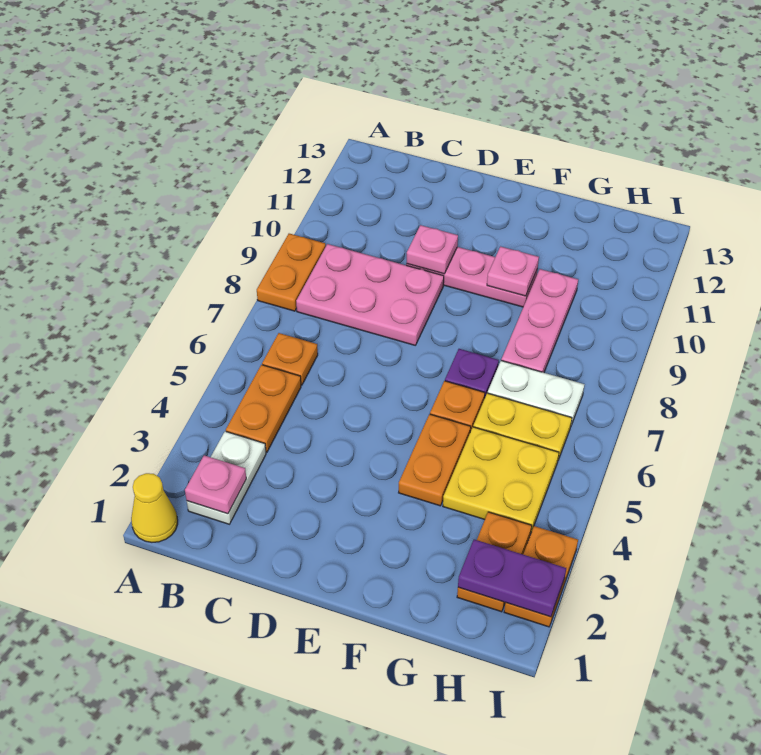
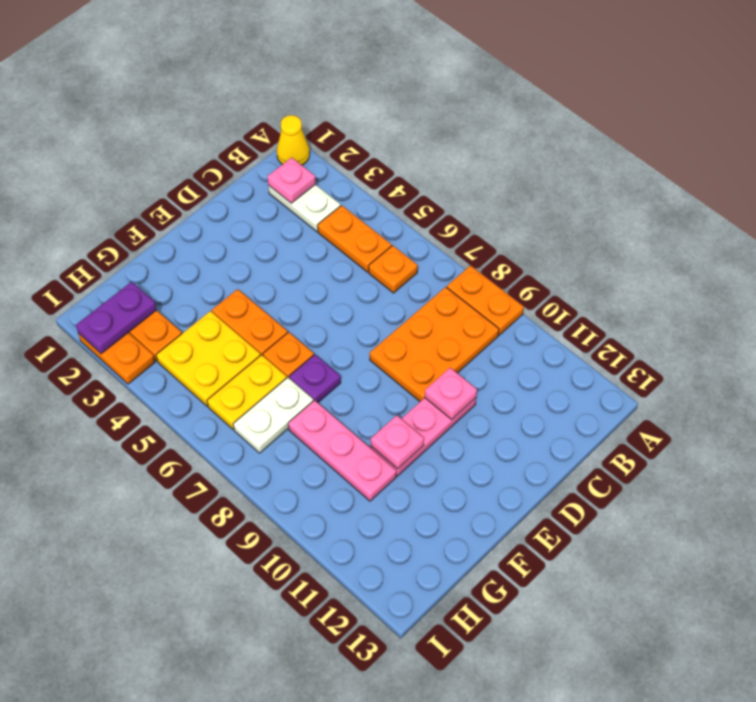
pink 2x3 plate [296,244,444,345] -> orange 2x3 plate [370,287,499,401]

